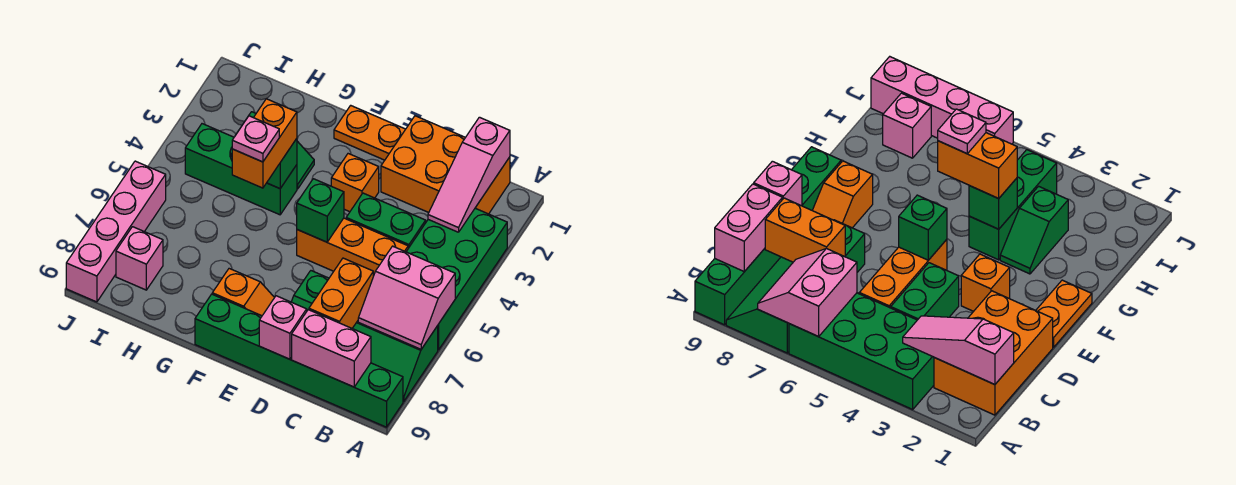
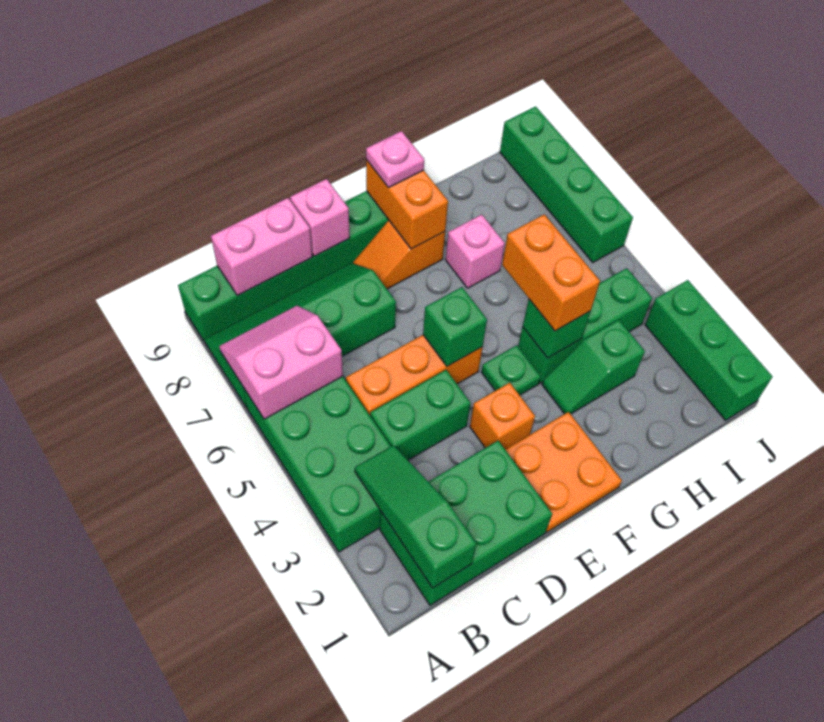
orange 2x3 brick [381,116,510,214] -> green 2x3 brick [380,441,552,605]
pink 1x3 slope [428,117,510,232] -> green 1x3 slope [355,445,476,588]
orange 1x2 brick [309,258,373,328] -> orange 1x2 brick moved to [366,160,448,249]
orange 1x2 plate [334,105,405,160] -> orange 2x2 plate [505,412,622,532]
none -> green 1x1 plate [481,345,541,395]
pink 1x1 plate [232,116,279,162] -> pink 1x1 plate moved to [366,131,424,188]
pink 1x1 brick [116,227,163,290] -> pink 1x1 brick moved to [446,215,505,288]
none -> green 1x3 brick [645,280,773,420]
pink 1x4 brick [66,161,166,302] -> green 1x4 brick [500,107,633,262]

